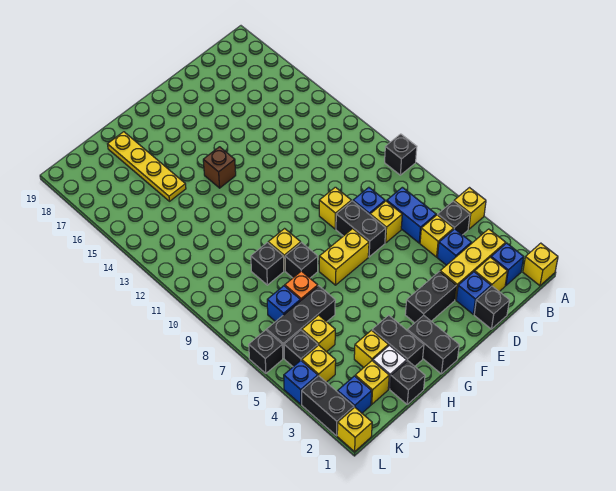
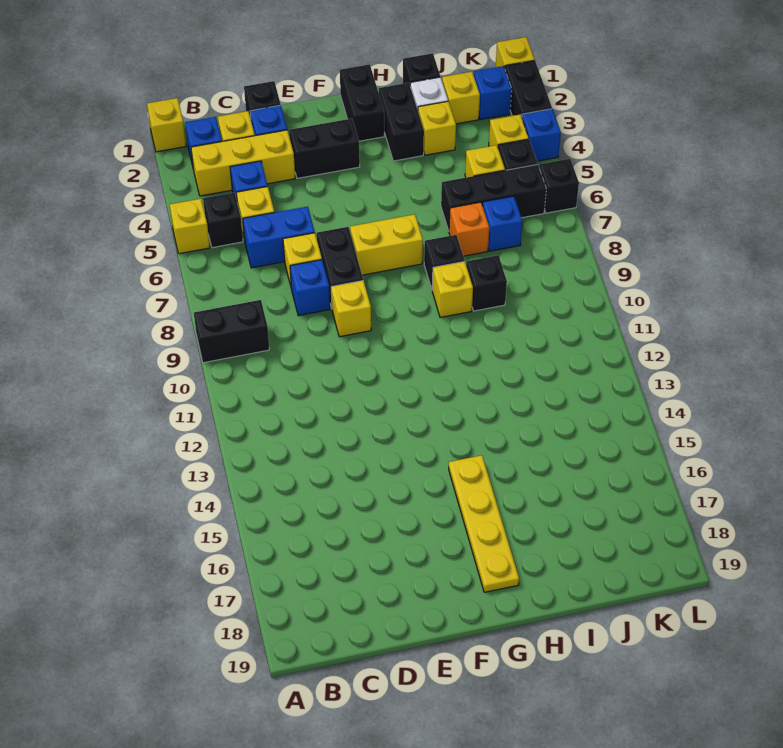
black 1x1 brick [385,134,417,175] -> black 1x2 brick [194,300,269,363]
blue 1x2 brick [387,187,436,243] -> blue 1x2 brick turned to [243,207,315,268]
brown 1x1 brick [203,147,236,188] -> none
yellow 1x4 plate [108,132,186,201] -> yellow 1x4 plate moved to [449,455,519,592]

